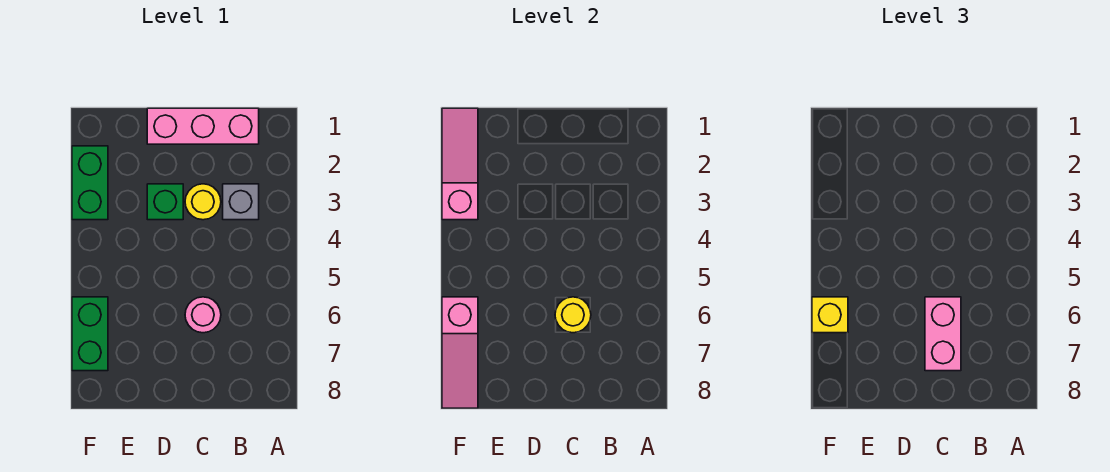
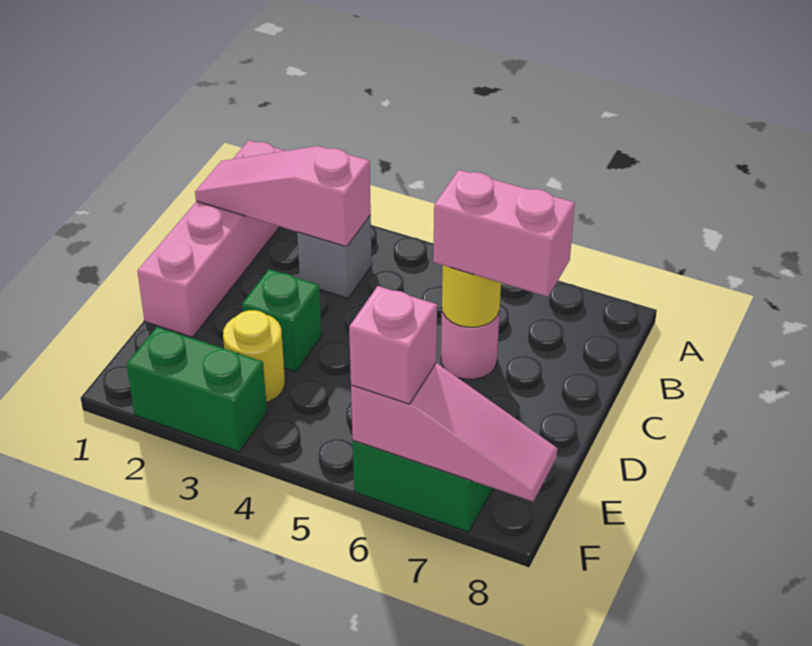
pink 1x3 brick [147,108,259,144] -> pink 1x4 brick [137,140,285,337]
yellow 1x1 round brick [185,184,221,220] -> yellow 1x1 round brick moved to [223,310,285,402]
pink 1x3 slope [442,108,478,220] -> pink 1x3 slope moved to [195,146,371,247]
yellow 1x1 brick [812,297,848,333] -> pink 1x1 brick [349,286,437,404]

